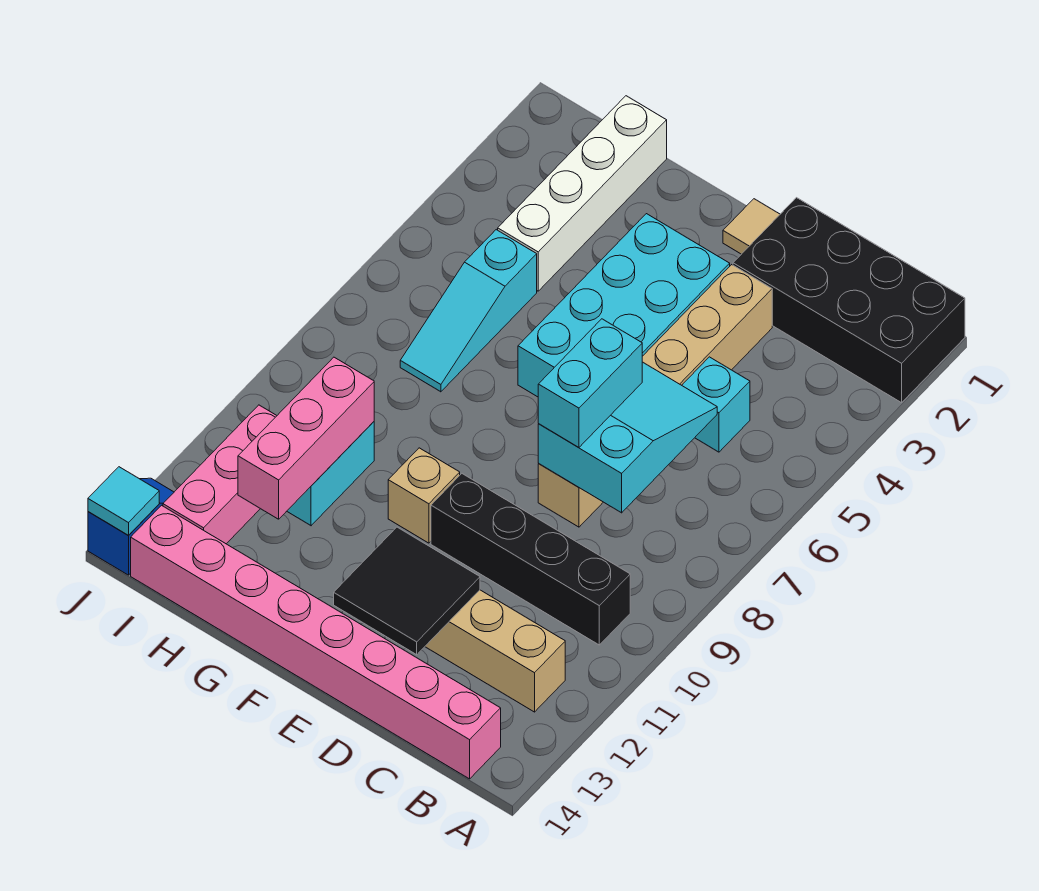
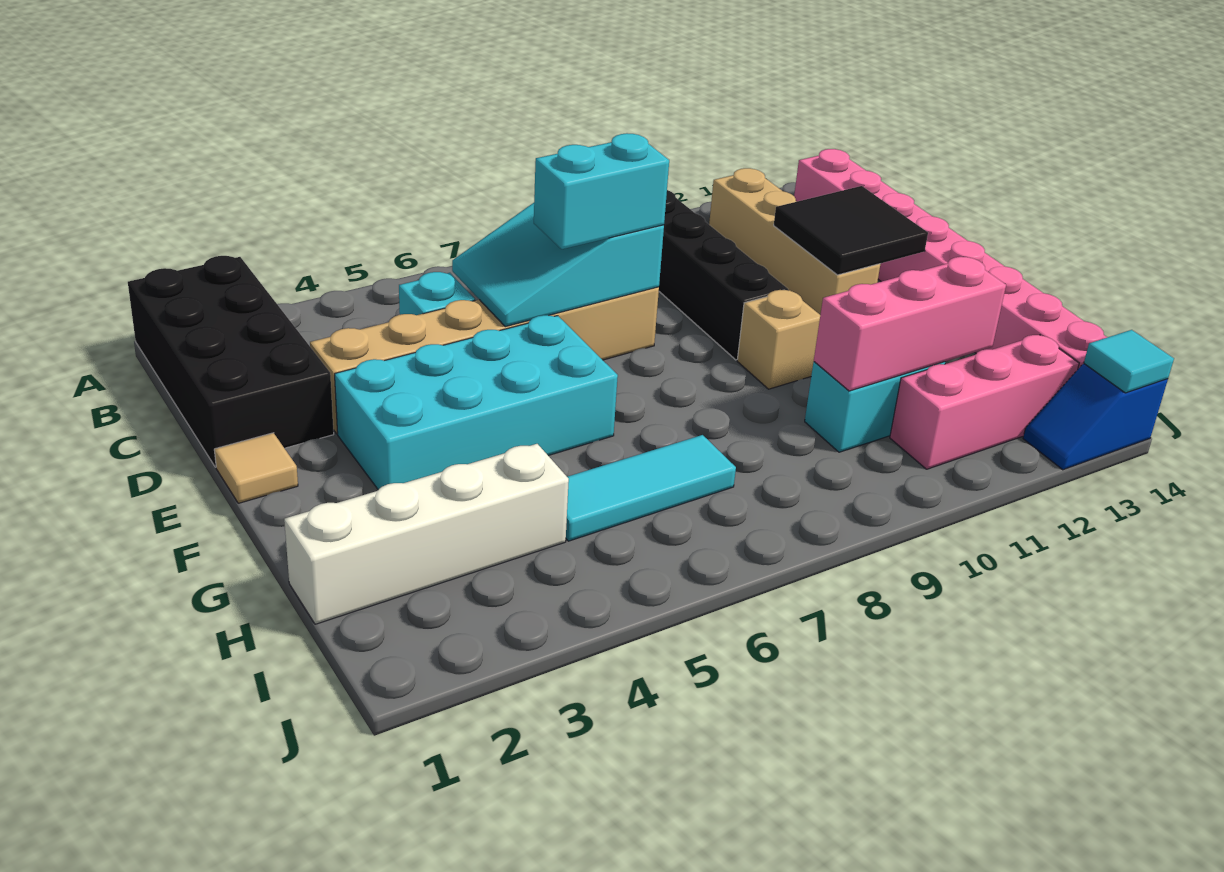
cyan 1x3 slope [400,230,537,392] -> cyan 1x3 tile [566,435,736,541]

